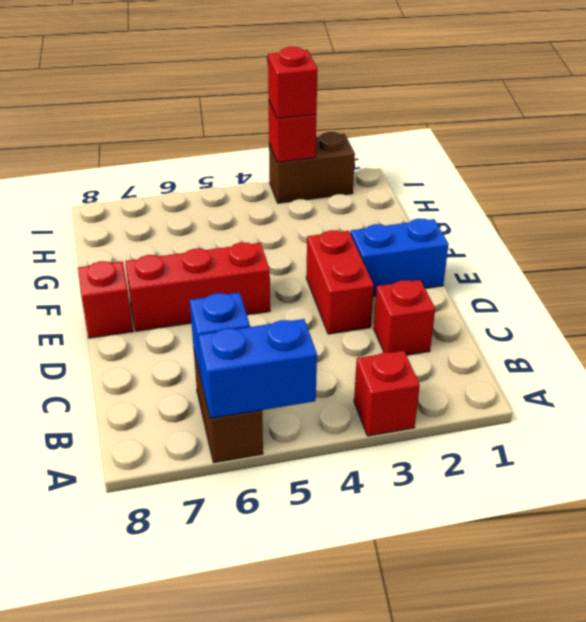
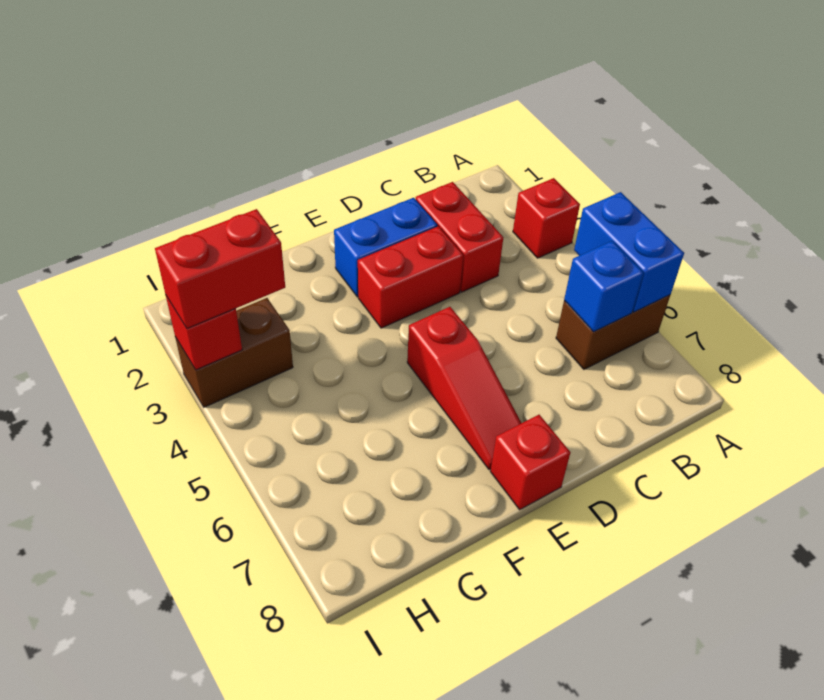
red 1x1 brick [374,280,435,355] -> red 1x2 brick [416,182,504,292]
blue 1x2 brick [351,218,449,296] -> blue 1x2 brick turned to [334,198,437,297]
red 1x3 brick [125,242,270,331] -> red 1x3 slope [407,307,521,470]
brown 1x2 brick [269,132,355,203] -> brown 1x2 brick turned to [175,298,293,407]
red 1x1 brick [268,47,317,119] -> red 1x2 brick [155,209,285,328]

